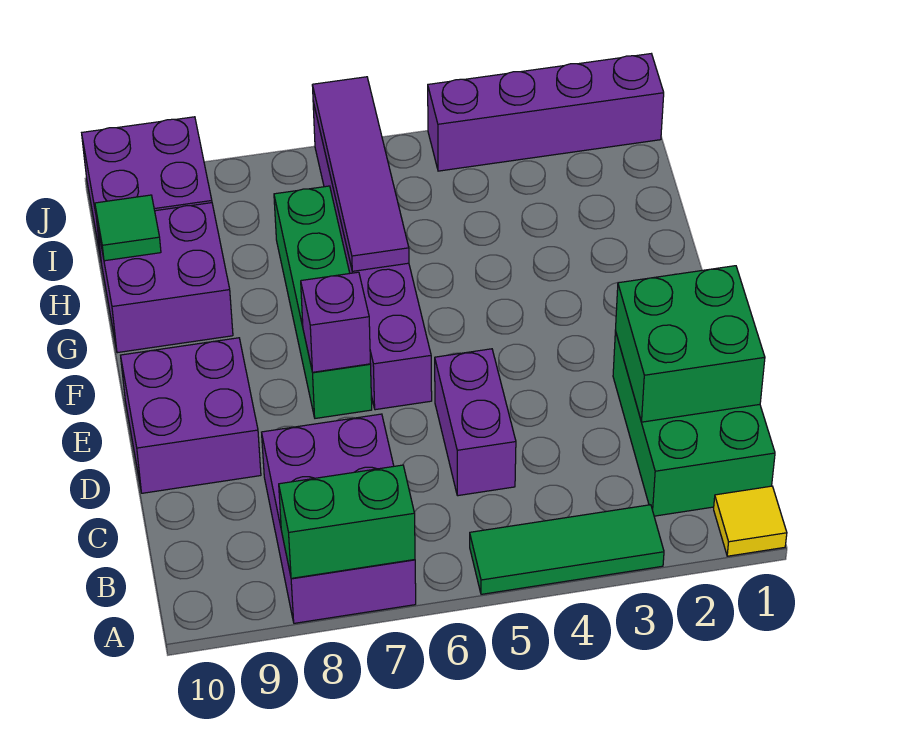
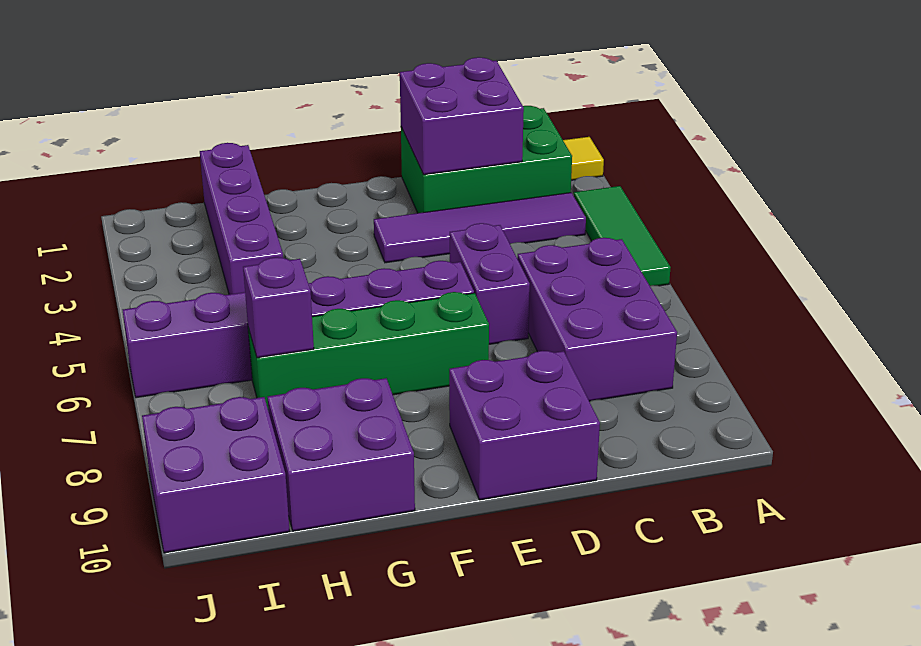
purple 2x3 brick [262,414,416,623] -> purple 2x3 brick turned to [517,238,677,401]
green 1x2 brick [279,465,415,578] -> none
green 2x2 brick [616,266,765,422] -> purple 2x2 brick [400,57,524,175]
purple 1x2 brick [435,349,516,496] -> purple 1x2 brick turned to [450,223,530,344]
purple 1x1 brick [301,272,370,372] -> purple 1x1 brick moved to [243,257,314,358]
purple 1x4 tile [312,77,409,271] -> purple 1x4 tile moved to [374,193,586,263]
green 1x1 tile [95,195,161,261] -> none
purple 1x4 brick [428,54,664,171] -> purple 1x4 brick moved to [200,143,283,294]

